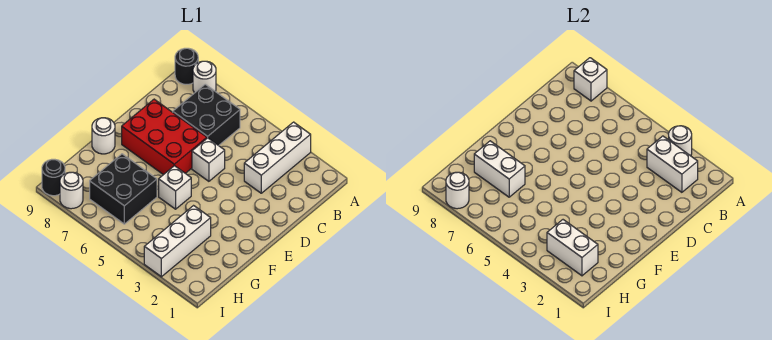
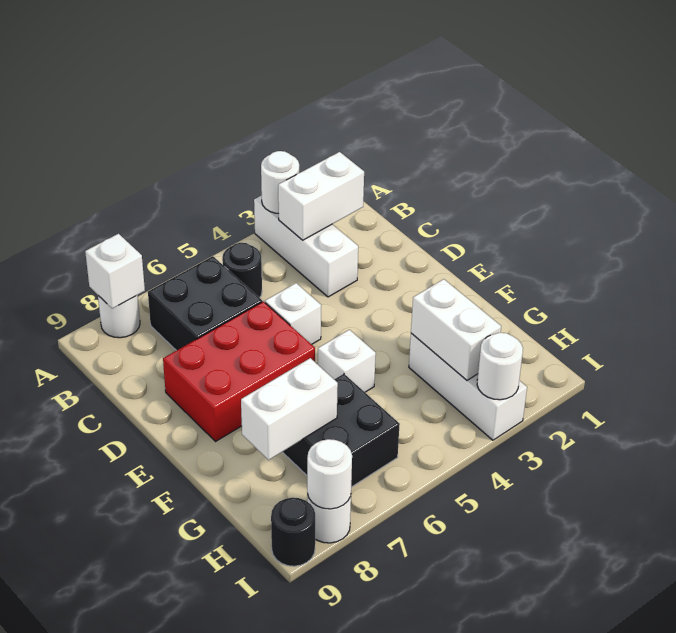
black 1x1 round brick [175,48,198,84] -> black 1x1 round brick moved to [222,243,262,298]
white 1x1 round brick [92,118,115,154] -> white 1x1 round brick moved to [477,333,523,400]
white 1x2 brick [547,220,598,276] -> white 1x2 brick turned to [411,279,501,380]

